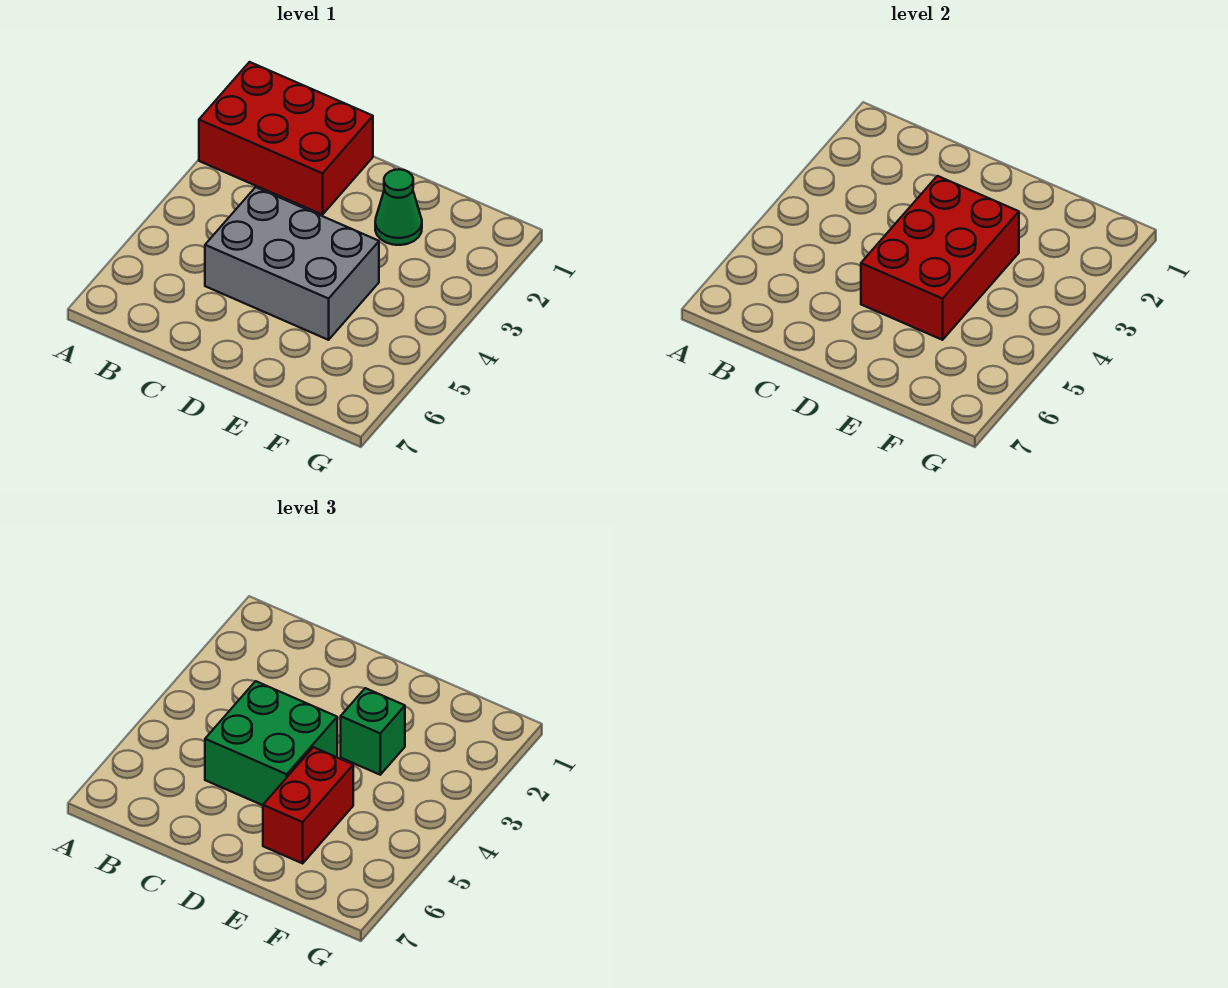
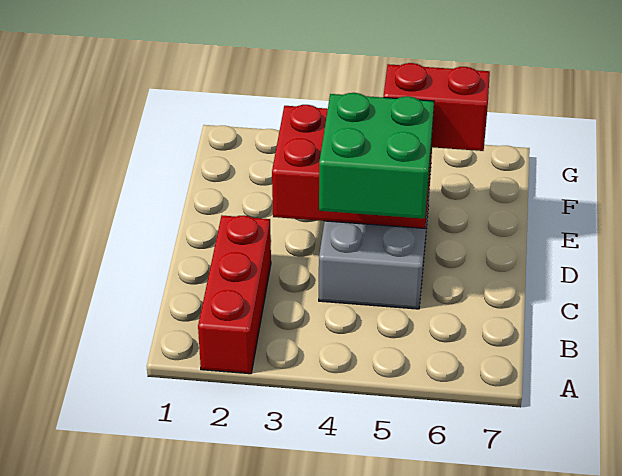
red 2x3 brick [199,62,373,215] -> red 1x3 brick [198,216,271,374]
green 1x1 cone [375,169,422,245] -> none
green 1x1 brick [341,688,405,775] -> none

